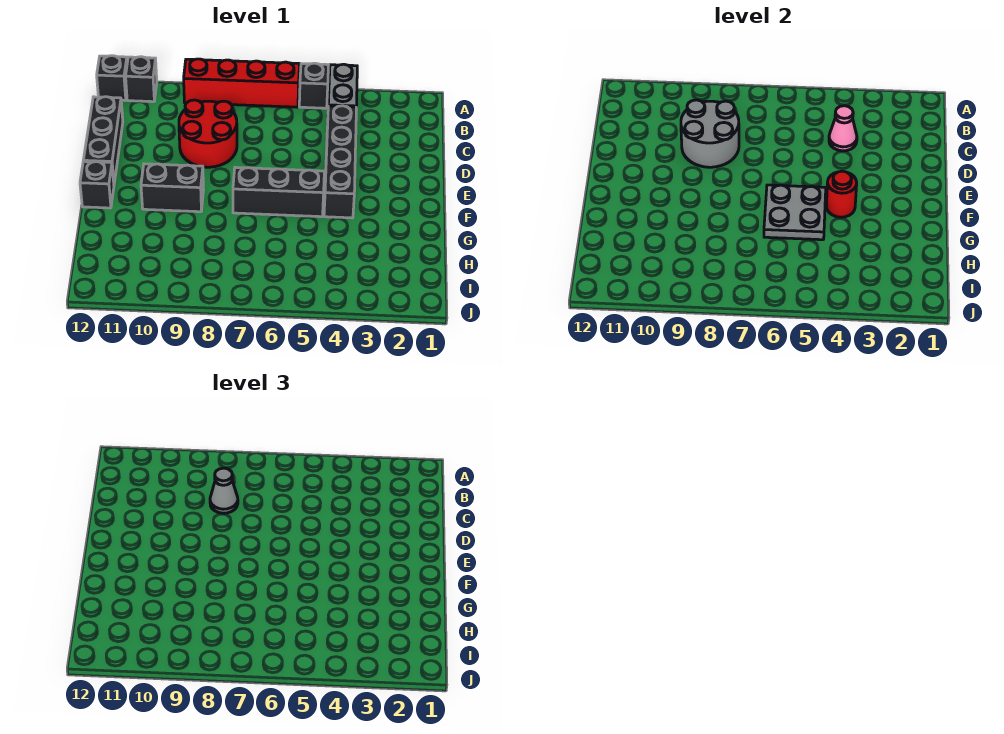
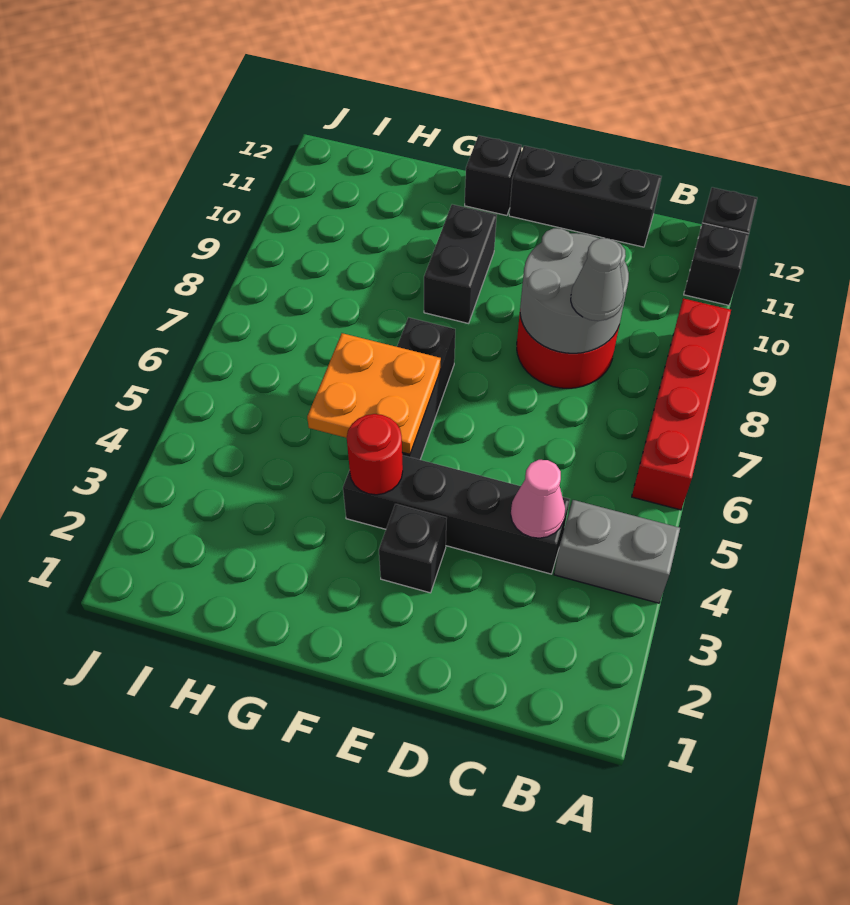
black 1x1 brick [299,63,328,108] -> black 1x1 brick moved to [379,504,447,593]
grey 2x2 plate [764,185,826,240] -> orange 2x2 plate [307,333,441,454]

